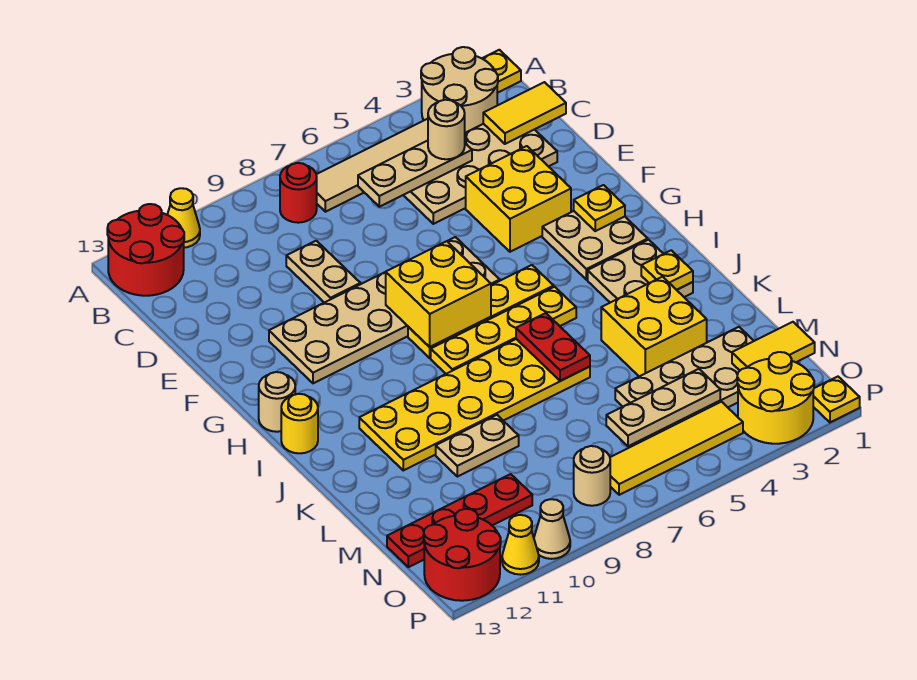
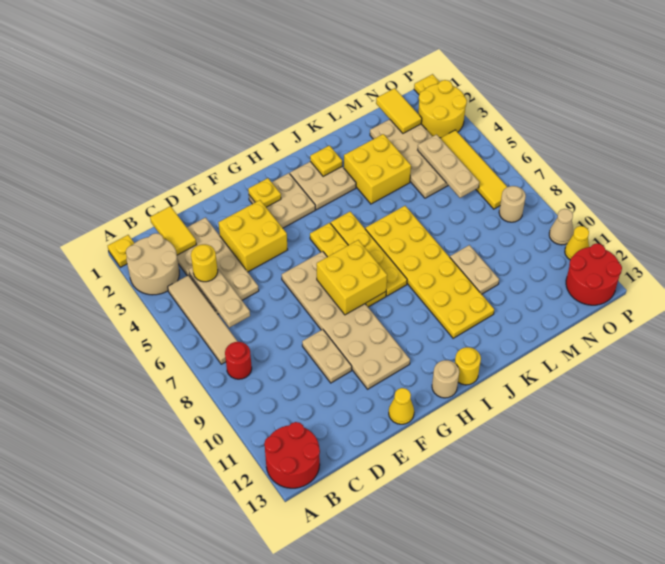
yellow 1x1 cone [167,188,200,248] -> yellow 1x1 cone moved to [389,388,414,424]
tan 1x1 round brick [428,100,465,159] -> yellow 1x1 round brick [191,244,218,282]
tan 1x2 plate [286,241,360,303] -> tan 1x2 plate turned to [302,329,352,383]
red 1x2 plate [516,313,590,381] -> none
red 1x4 plate [387,474,532,567] -> none

